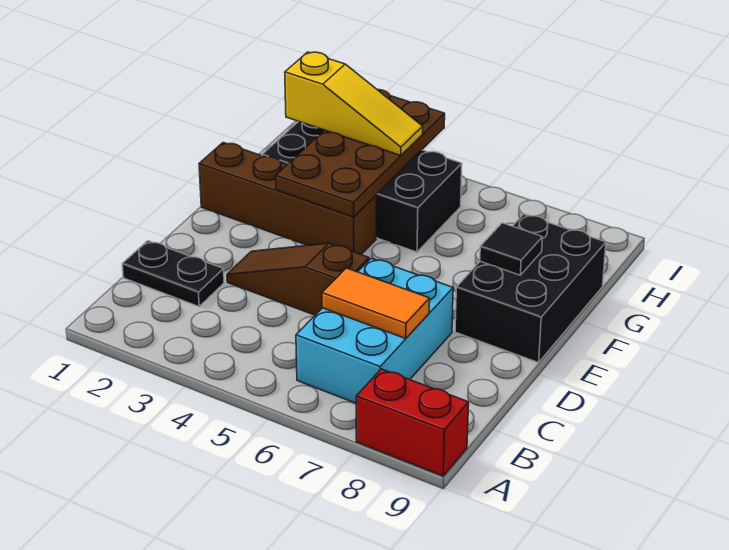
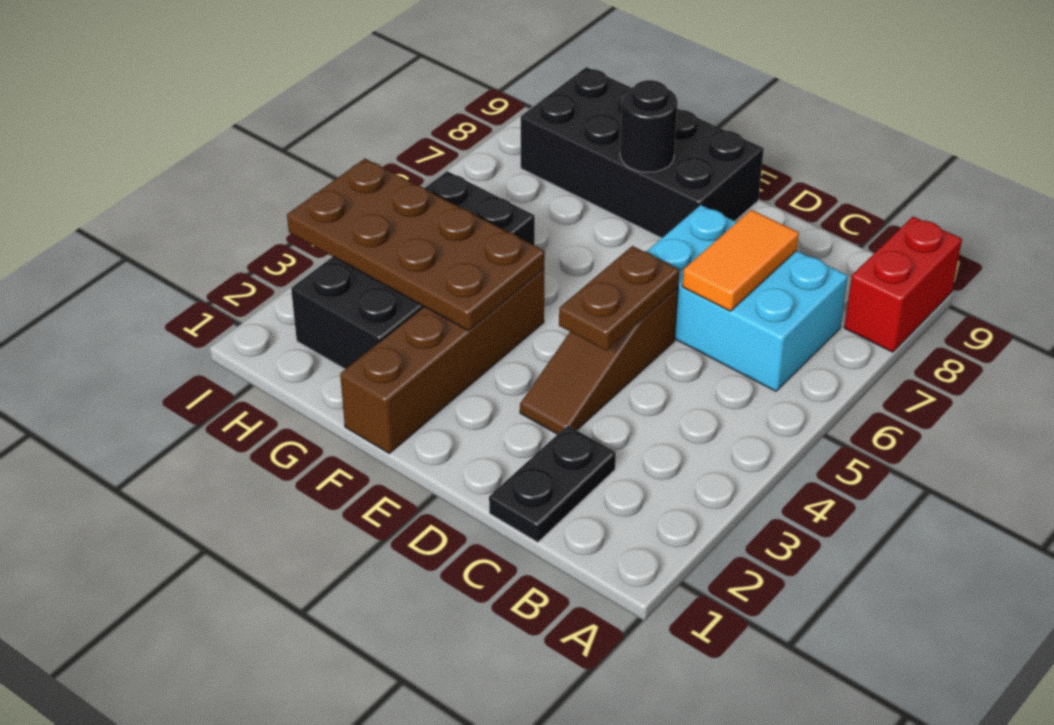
none -> brown 1x2 plate [559,246,679,351]
black 2x3 brick [455,214,606,363] -> black 2x4 brick [521,67,764,238]
black 1x1 tile [480,223,542,275] -> black 1x1 round brick [620,80,678,172]
yellow 1x3 slope [285,52,423,155] -> none

